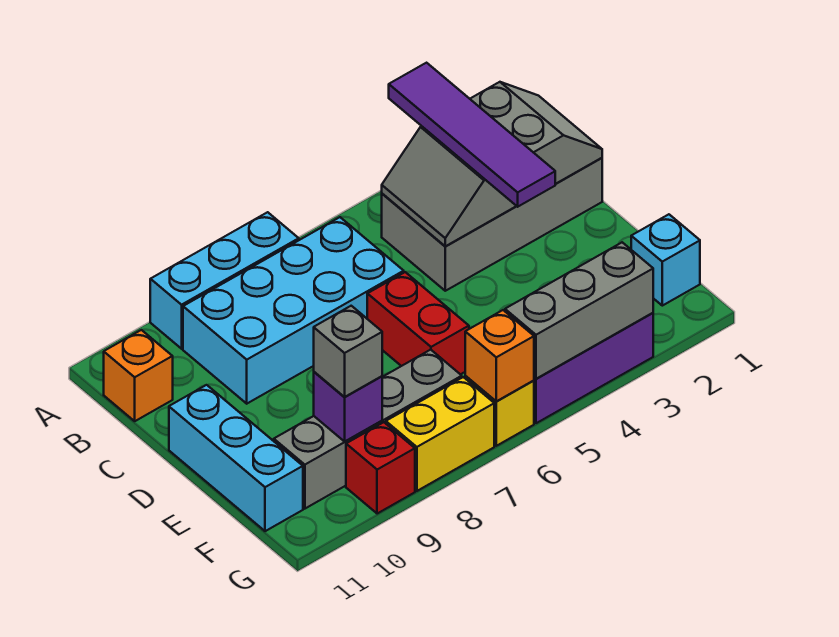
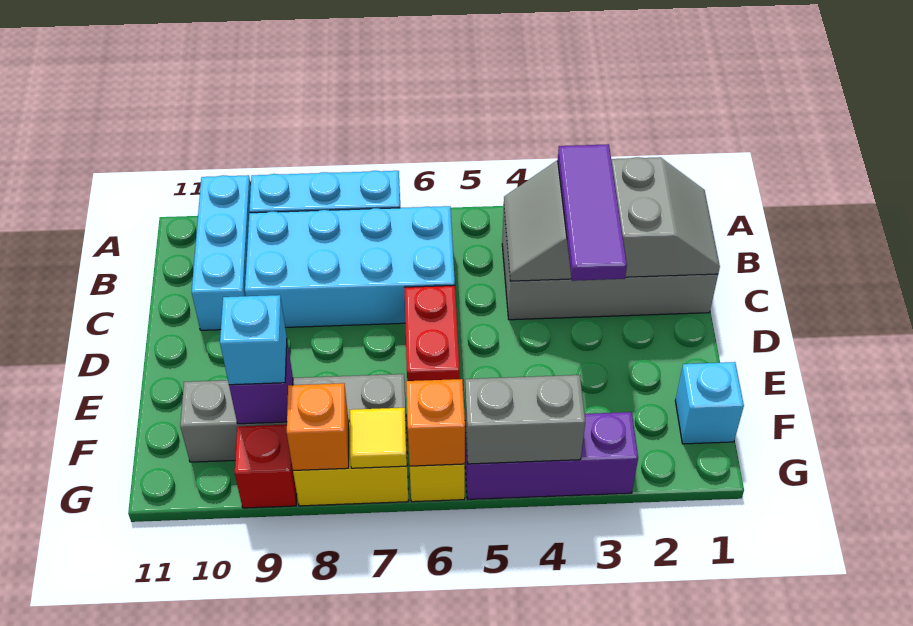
purple 1x4 tile [389,63,555,207] -> purple 1x3 tile [558,144,627,281]
orange 1x1 brick [104,330,173,421] -> orange 1x1 brick moved to [287,383,349,470]
cyan 1x3 brick [169,385,303,531] -> cyan 1x3 brick moved to [192,175,251,330]
grey 1x1 brick [314,306,382,397] -> cyan 1x1 brick [220,295,287,385]
grey 1x3 brick [505,242,653,379] -> grey 1x2 brick [465,375,585,464]
none -> yellow 1x1 tile [350,408,407,468]

